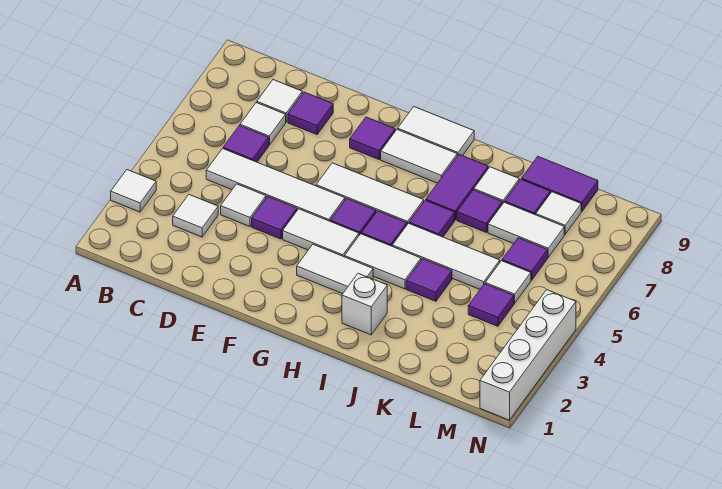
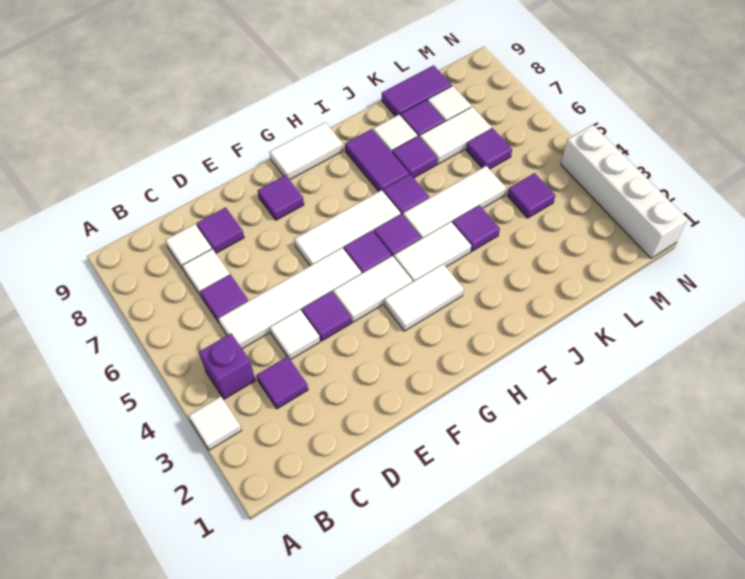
none -> purple 1x1 brick [199,333,255,399]
white 1x1 tile [173,195,218,237] -> purple 1x1 tile [257,356,308,409]
white 1x2 tile [381,129,457,183] -> none
white 1x1 brick [342,273,387,335] -> none
white 1x1 tile [485,261,531,303] -> none

